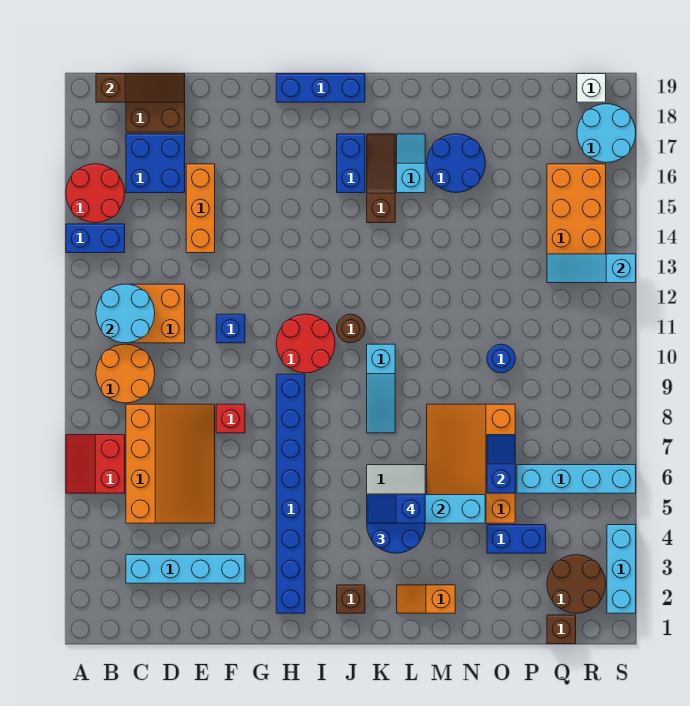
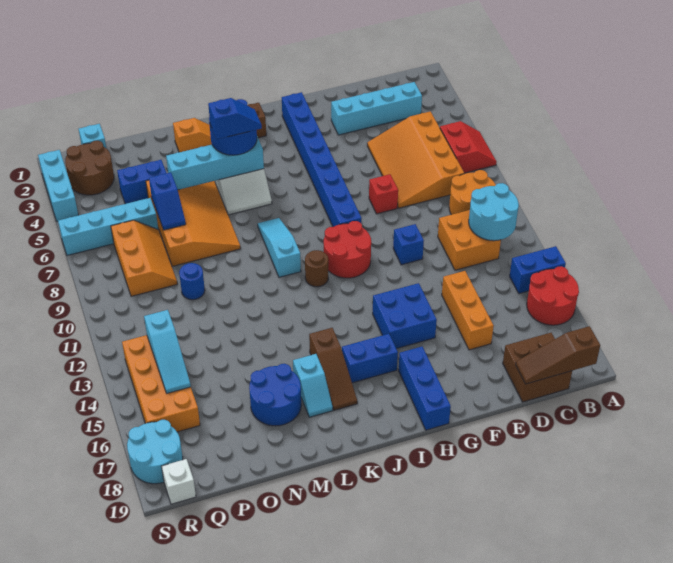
blue 2x2 brick [126,134,185,193] -> blue 2x2 brick moved to [373,283,437,349]
blue 1x3 brick [276,74,365,102] -> blue 1x3 brick turned to [399,347,451,430]
blue 1x2 brick [337,134,365,193] -> blue 1x2 brick turned to [342,334,398,383]
none -> orange 2x3 slope [111,220,177,296]
brown 1x1 brick [547,615,576,644] -> cyan 1x1 brick [79,124,106,148]
cyan 1x3 slope [547,254,636,283] -> cyan 1x3 slope turned to [144,310,191,393]

